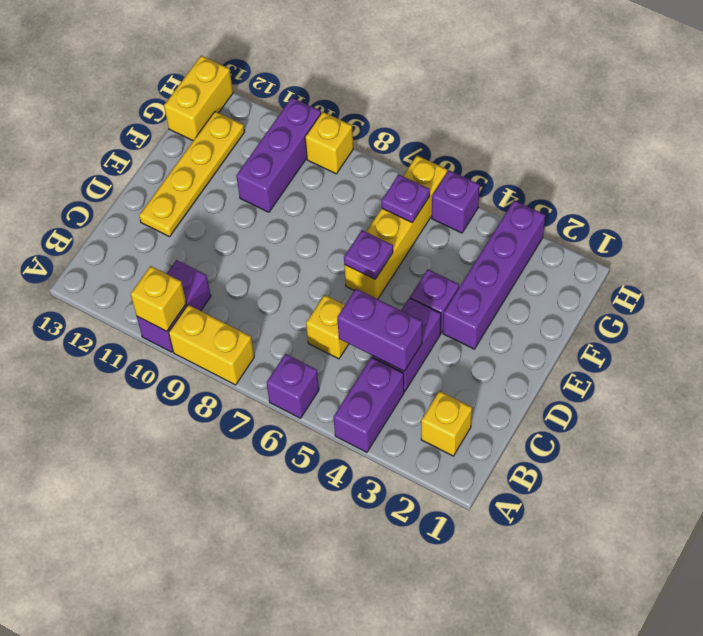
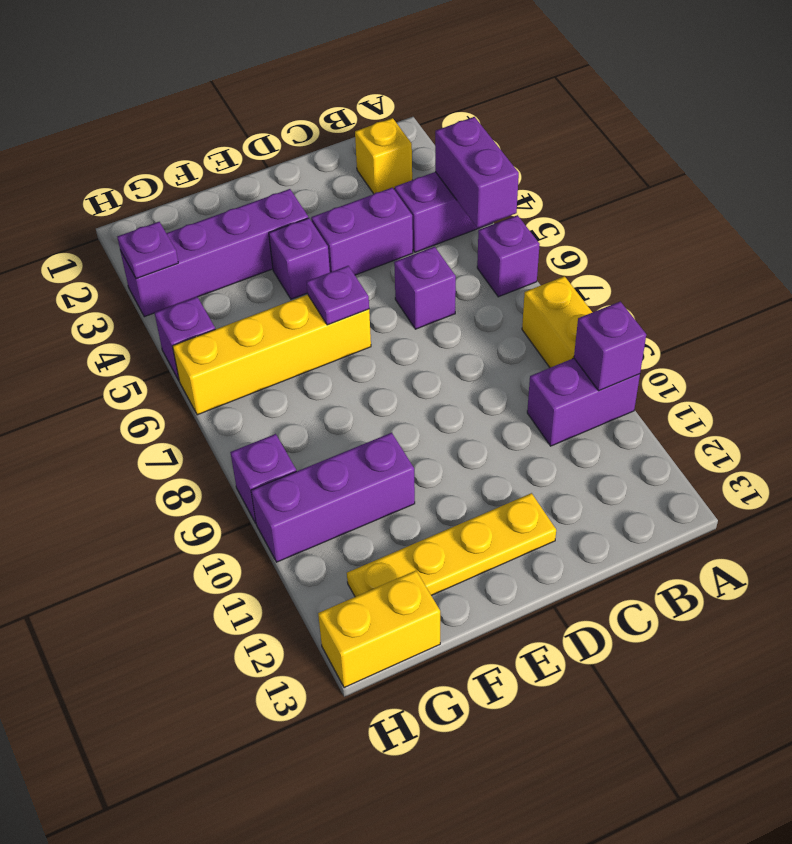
yellow 1x1 brick [131,266,186,331] -> purple 1x1 brick [574,302,646,391]
purple 1x2 brick [337,289,422,371] -> purple 1x2 brick moved to [435,117,519,228]
yellow 1x1 brick [306,295,349,359] -> purple 1x1 brick [394,247,456,329]
purple 1x1 plate [381,175,430,222] -> purple 1x1 plate moved to [117,222,178,279]
yellow 1x1 brick [305,112,353,174] -> purple 1x1 brick [230,434,296,523]

